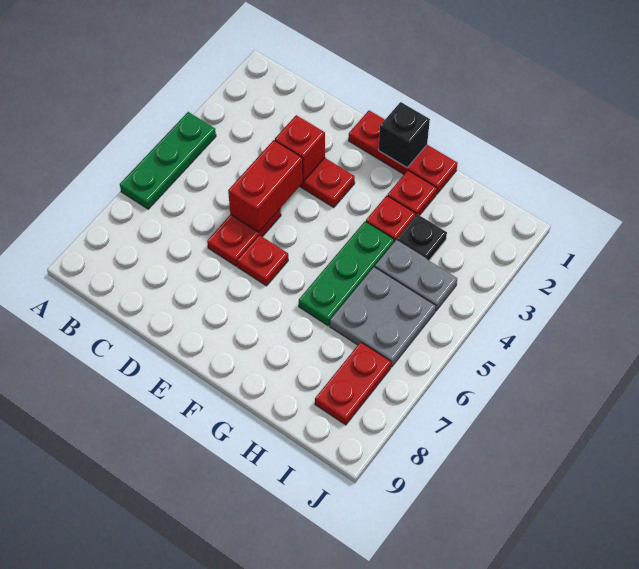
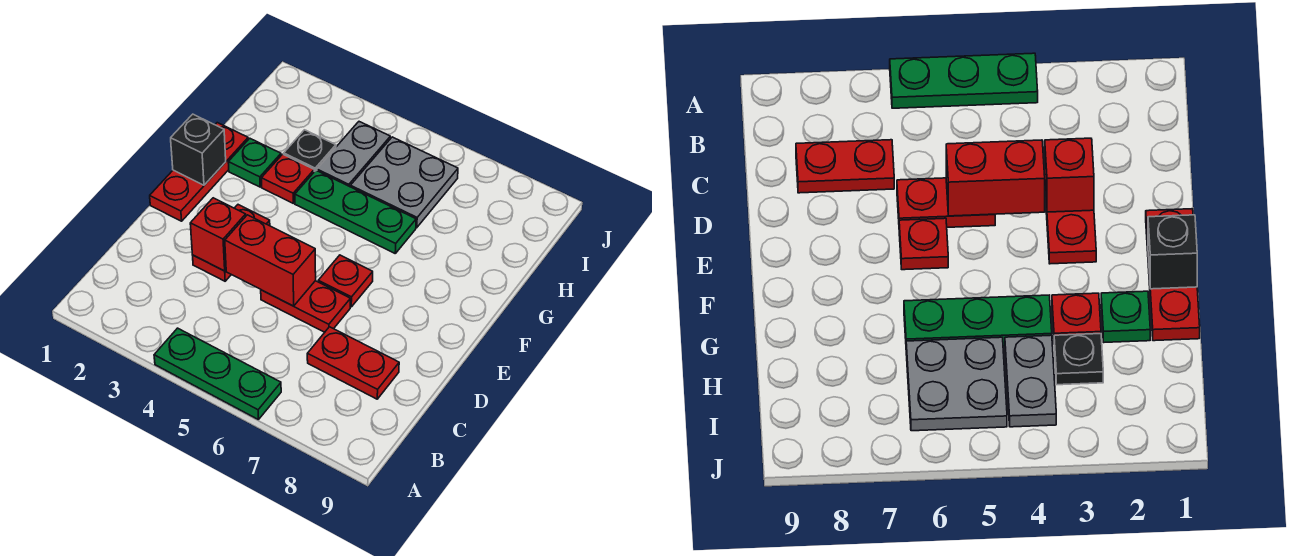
red 1x1 plate [388,171,437,215] -> green 1x1 plate [228,138,281,187]
red 1x2 plate [315,342,391,425] -> red 1x2 plate moved to [307,327,399,399]

